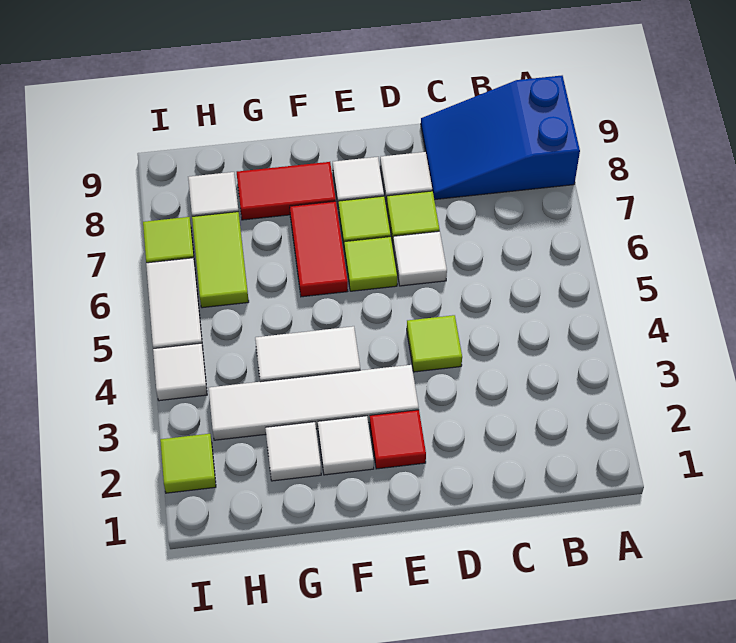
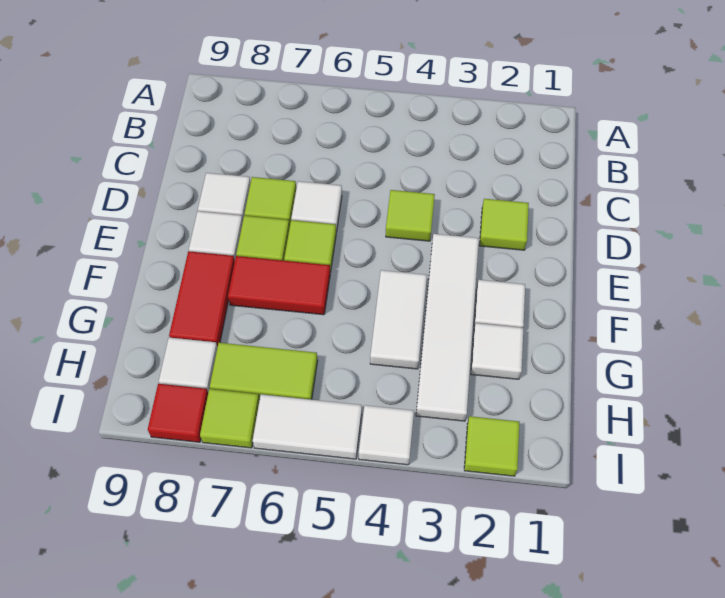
blue 2x3 slope [421,76,580,200] -> none
none -> lime 1x1 tile [480,199,529,250]
red 1x1 tile [370,410,426,469] -> red 1x1 tile moved to [148,384,208,442]

